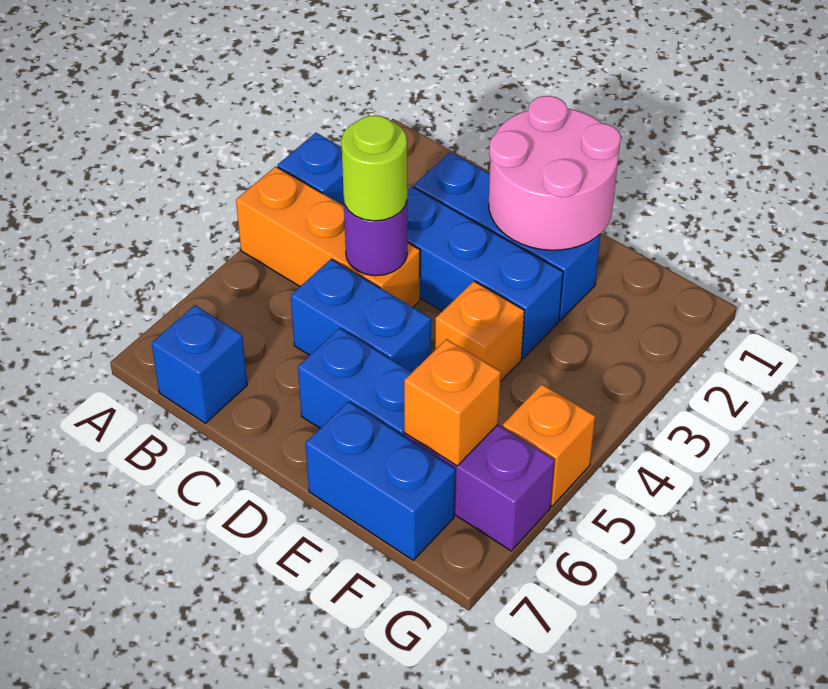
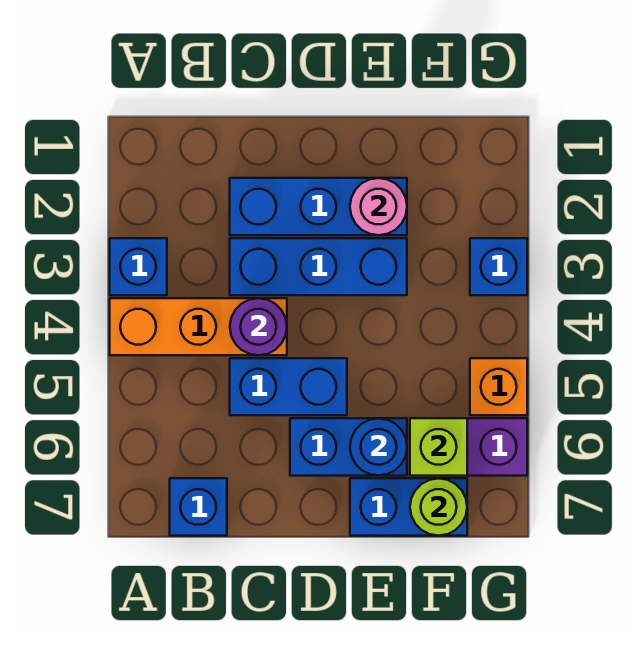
lime 1x1 round brick [341,115,407,221] -> lime 1x1 round brick moved to [410,478,467,536]
pink 2x2 round brick [489,96,621,250] -> pink 1x1 round brick [350,178,407,235]
orange 1x1 brick [435,281,524,382] -> none
none -> blue 1x1 round brick [350,418,407,476]
orange 1x1 brick [404,339,501,466] -> lime 1x1 brick [410,418,467,476]
none -> blue 1x1 brick [470,238,527,295]

